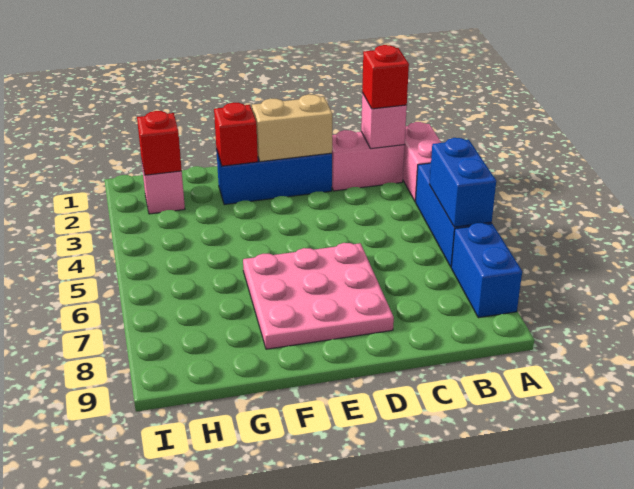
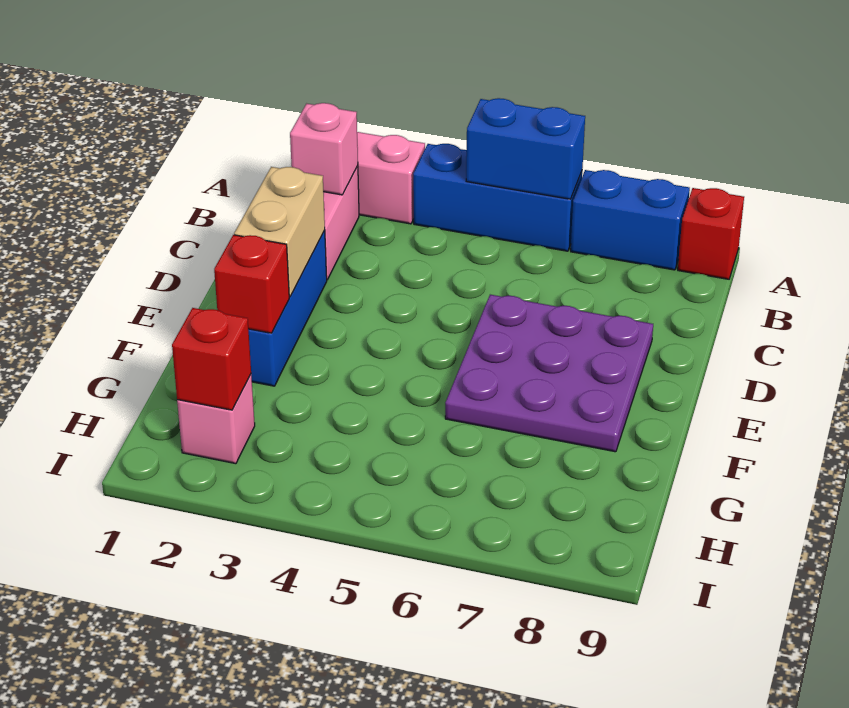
red 1x1 brick [362,45,409,109] -> red 1x1 brick moved to [678,188,744,279]
pink 3x3 plate [243,243,394,349] -> purple 3x3 plate [445,295,653,452]

